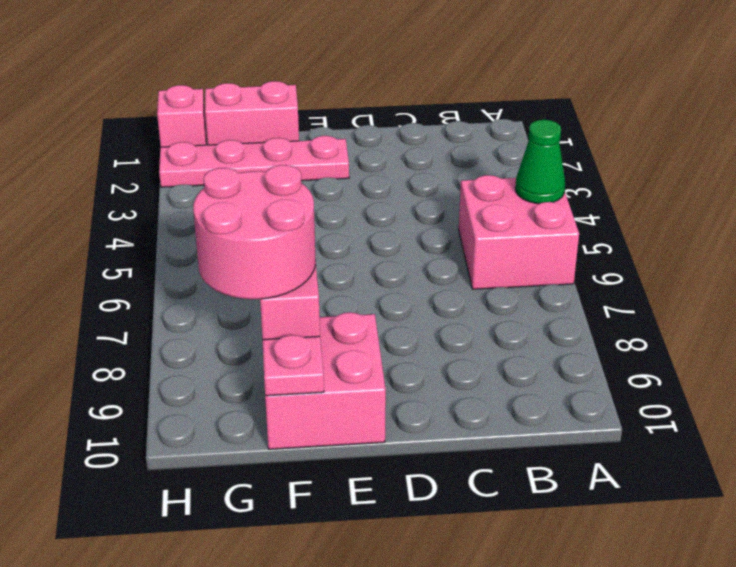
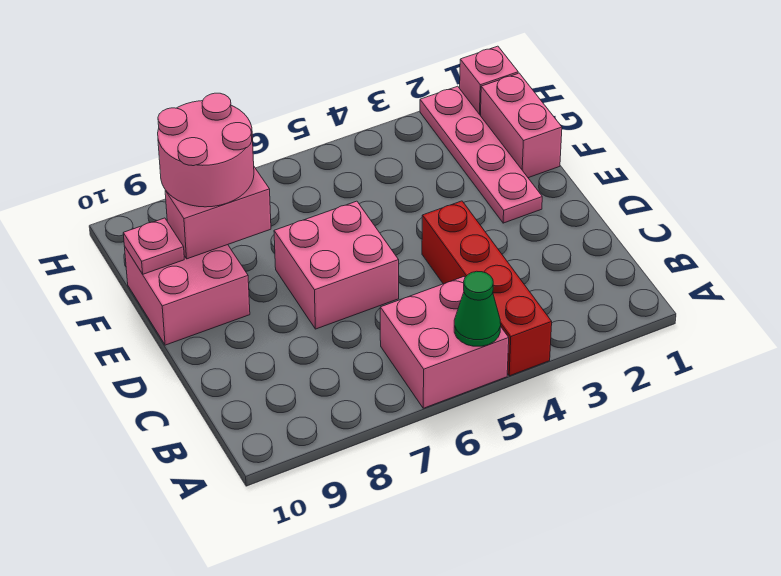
none -> red 1x4 brick [422,201,552,376]
none -> pink 2x2 brick [274,201,399,329]

